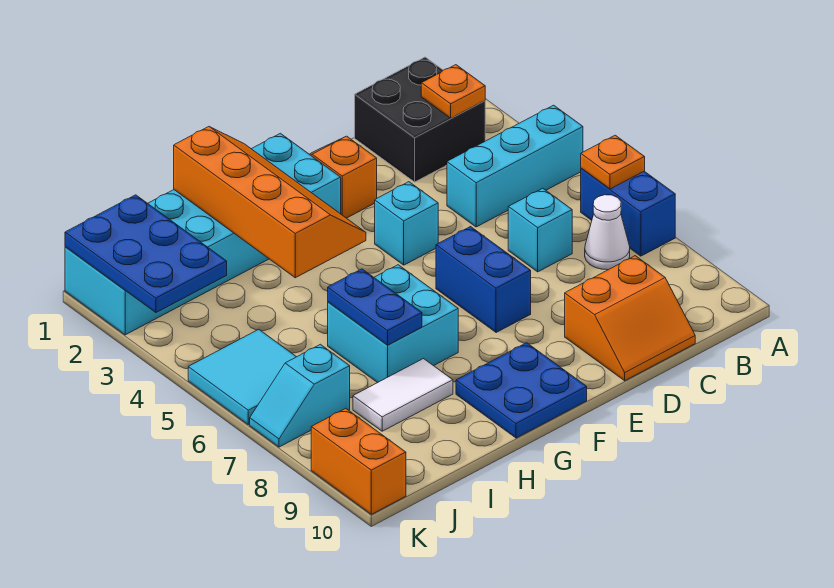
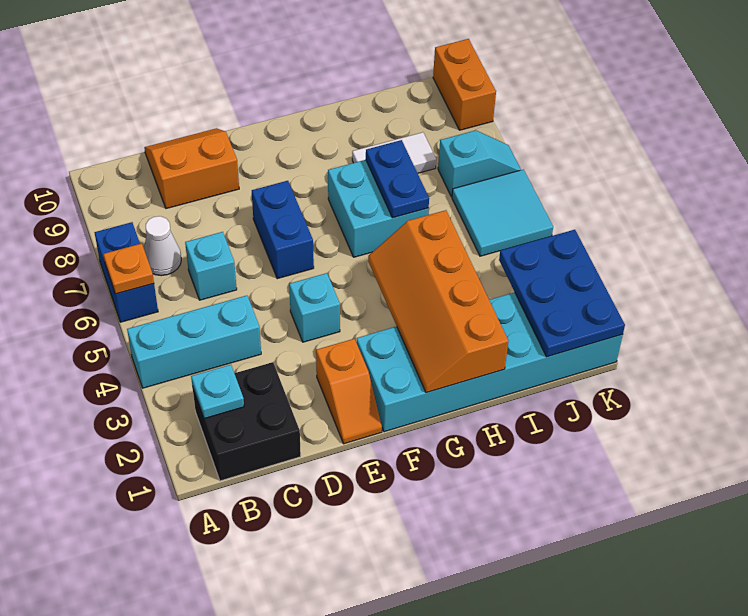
orange 1x1 plate [421,65,485,118] -> cyan 1x1 plate [191,365,244,419]
blue 2x2 plate [456,343,587,438] -> none

